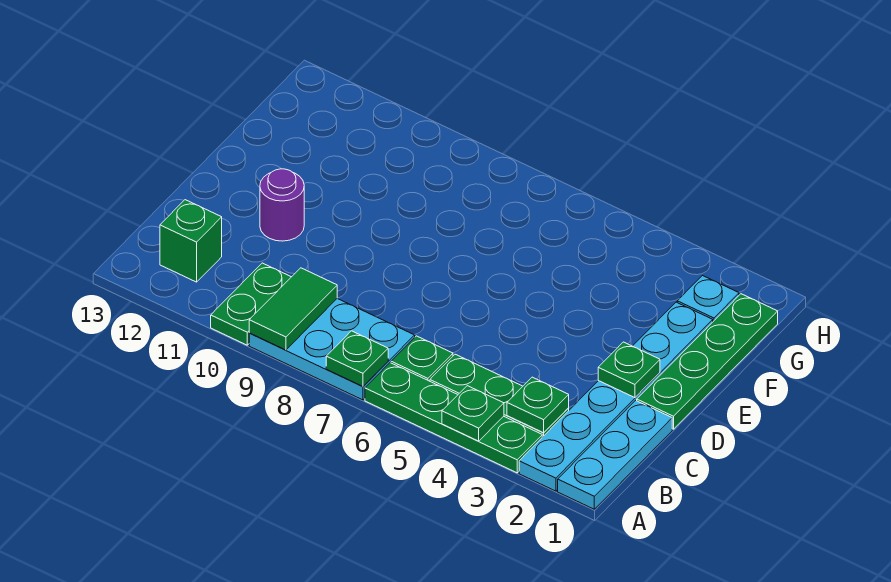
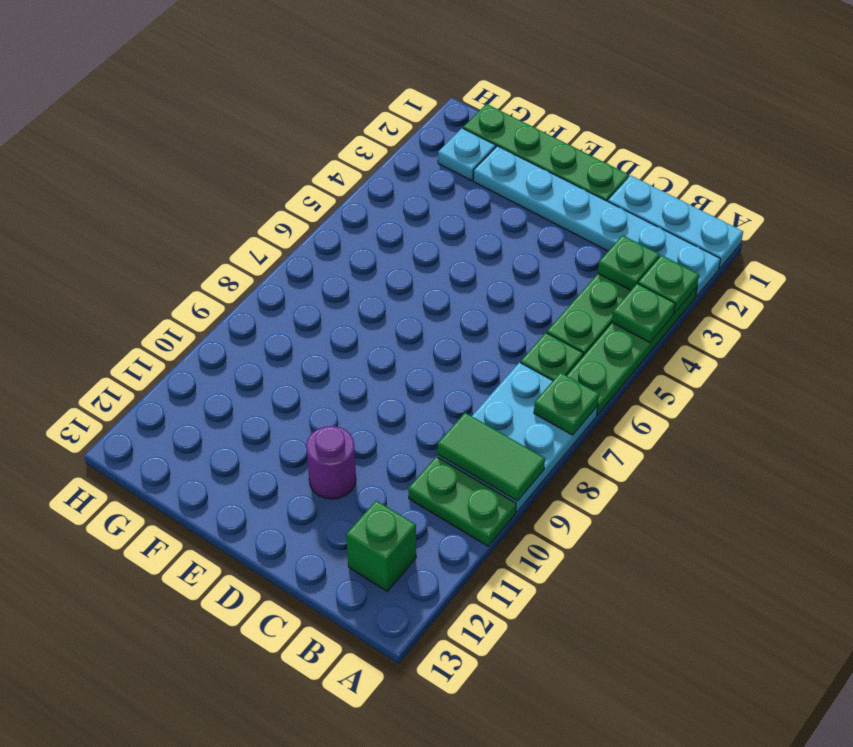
green 1x1 plate [598,342,660,398] -> green 1x1 plate moved to [638,255,699,313]

